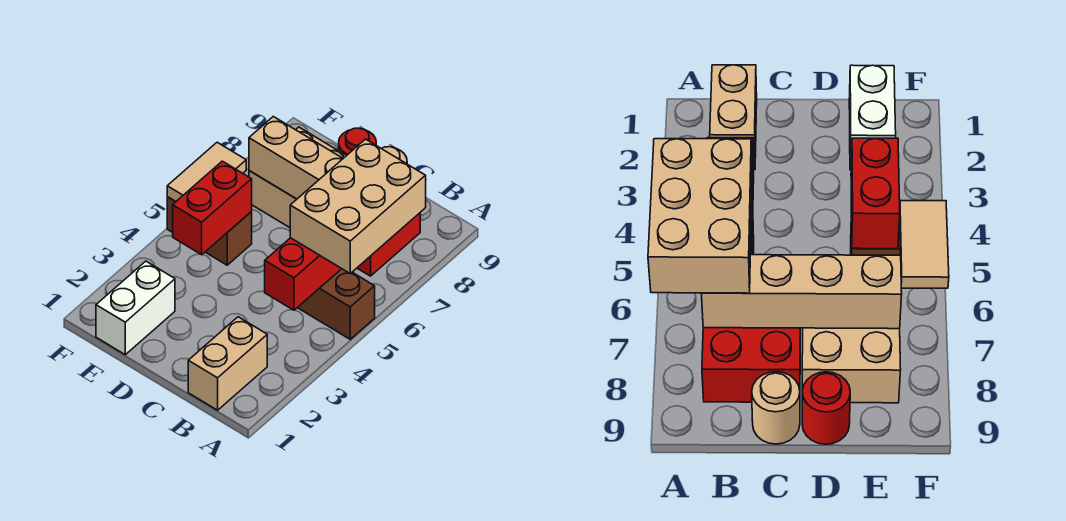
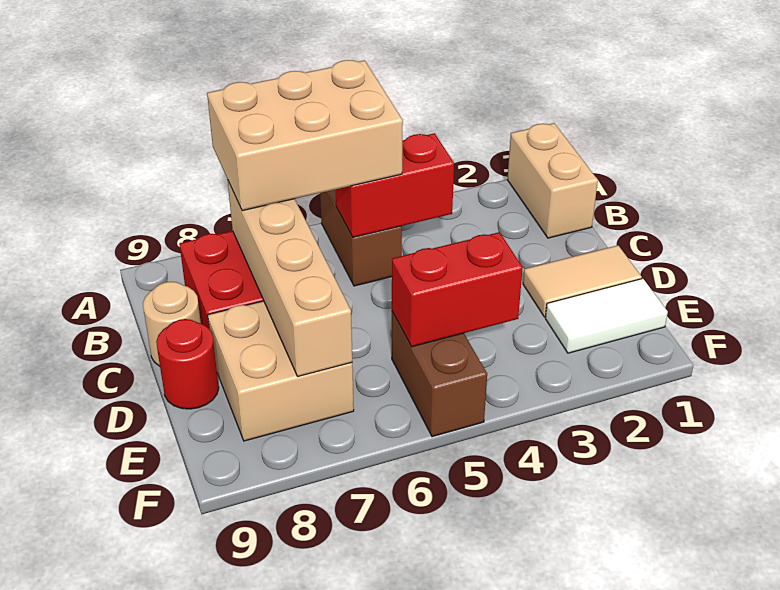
tan 1x2 brick [188,317,267,410] -> tan 1x2 brick turned to [507,123,598,238]
white 1x2 brick [96,261,175,355] -> white 1x2 tile [545,279,668,353]
tan 1x2 tile [167,142,246,202] -> tan 1x2 tile moved to [523,245,642,317]

